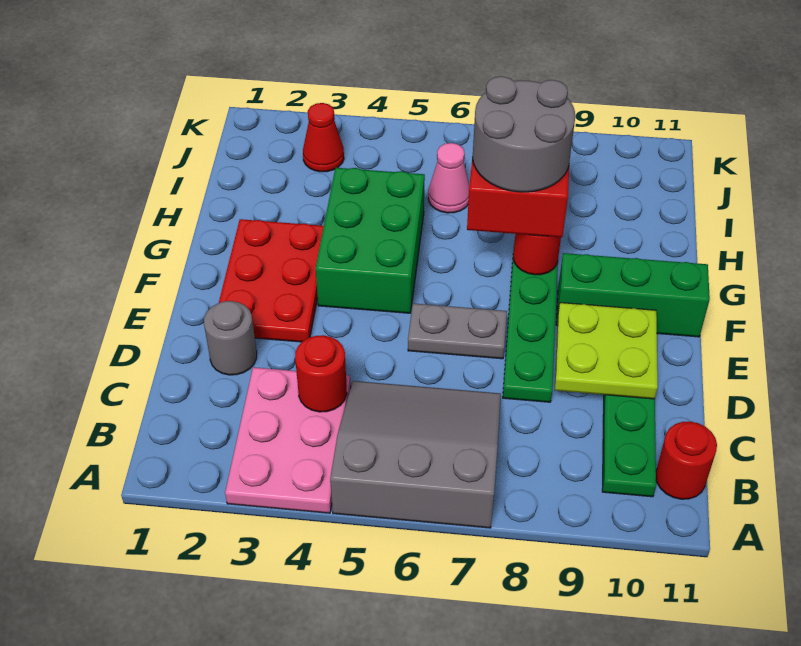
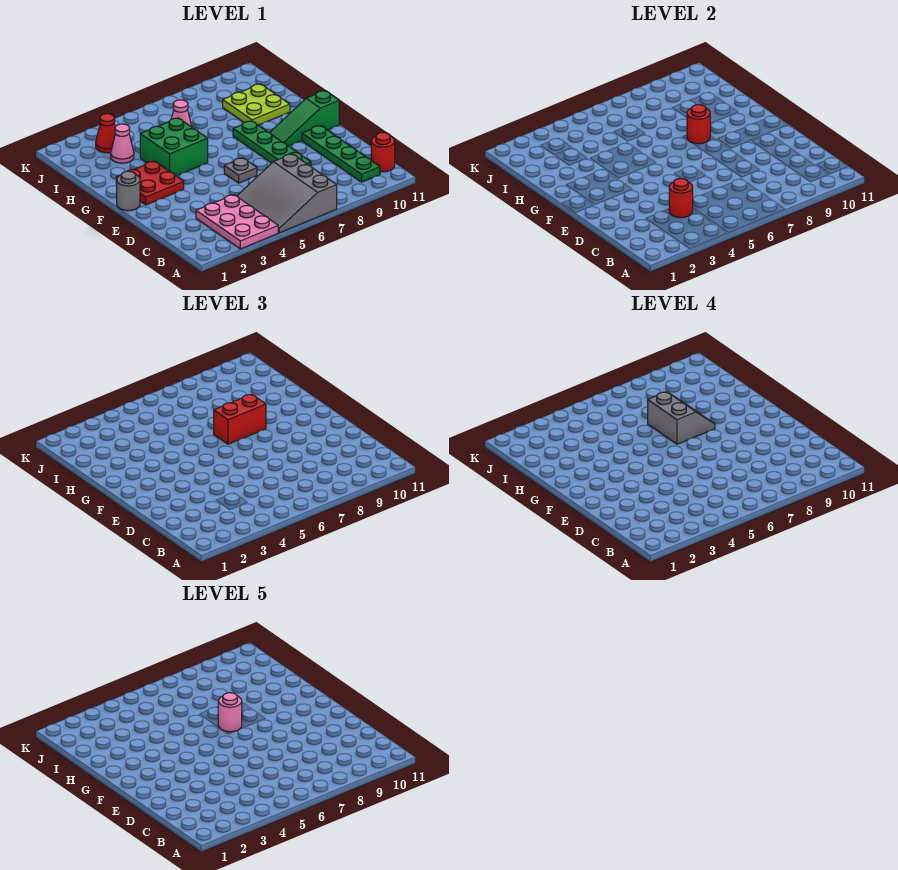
grey 3x3 slope [330,381,501,528] -> grey 3x3 slope turned to [237,154,337,233]
grey 1x1 round brick [204,301,257,375] -> grey 1x1 round brick moved to [117,171,140,211]
lime 2x2 plate [555,303,658,399] -> lime 2x2 plate moved to [223,84,290,125]
red 2x3 plate [219,219,324,342] -> red 2x2 plate [116,161,184,205]
grey 1x2 plate [408,303,507,359] -> grey 1x1 plate [224,158,257,183]
green 2x3 brick [316,168,425,313] -> green 2x2 brick [140,118,208,176]
green 1x3 brick [556,253,710,337] -> green 1x3 slope [270,91,339,146]
grey 2x2 round brick [473,76,575,192] -> grey 2x2 slope [648,392,715,444]
none -> pink 1x1 round brick [218,693,242,732]
none -> pink 1x1 cone [111,124,134,163]

